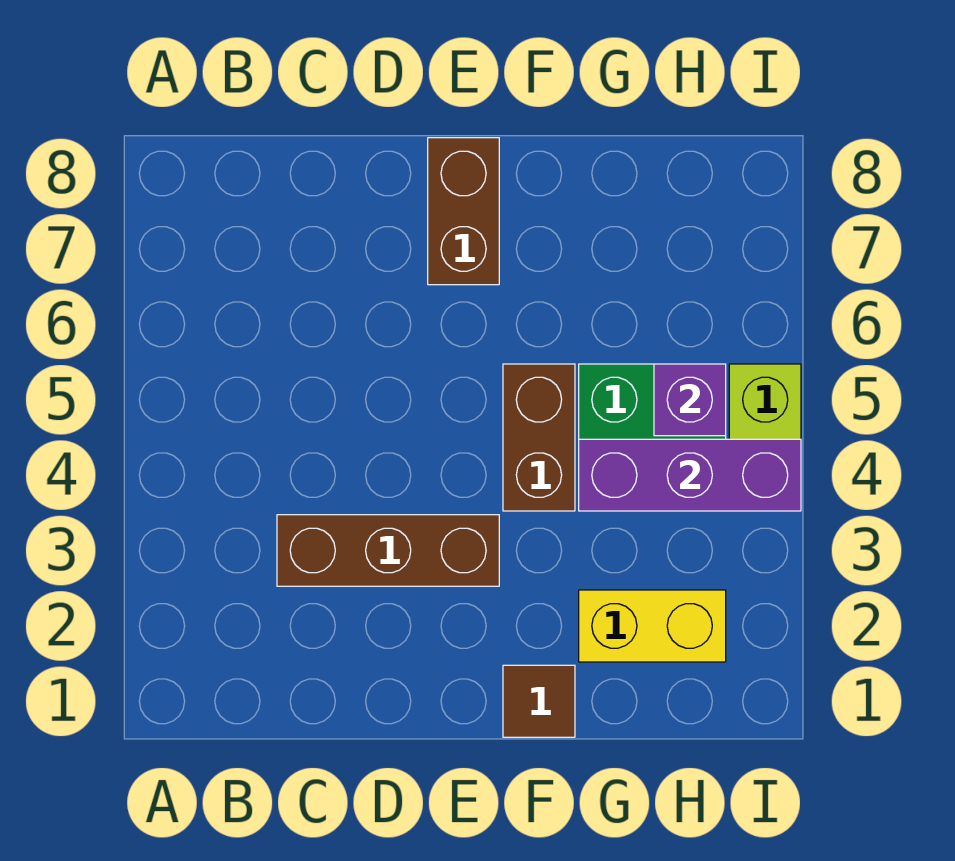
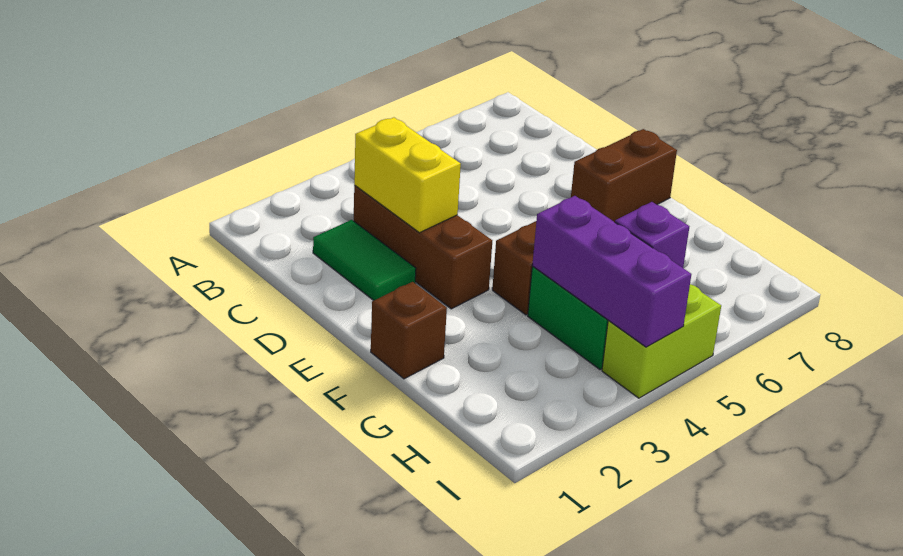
none -> green 1x2 tile [313,220,416,301]
brown 1x1 tile [503,665,575,737] -> brown 1x1 brick [371,282,447,379]
yellow 1x2 brick [579,590,726,662] -> yellow 1x2 brick moved to [354,118,461,233]

